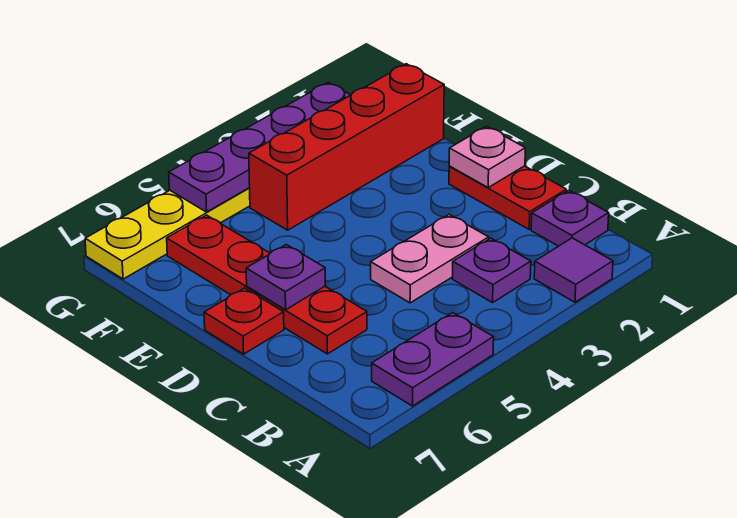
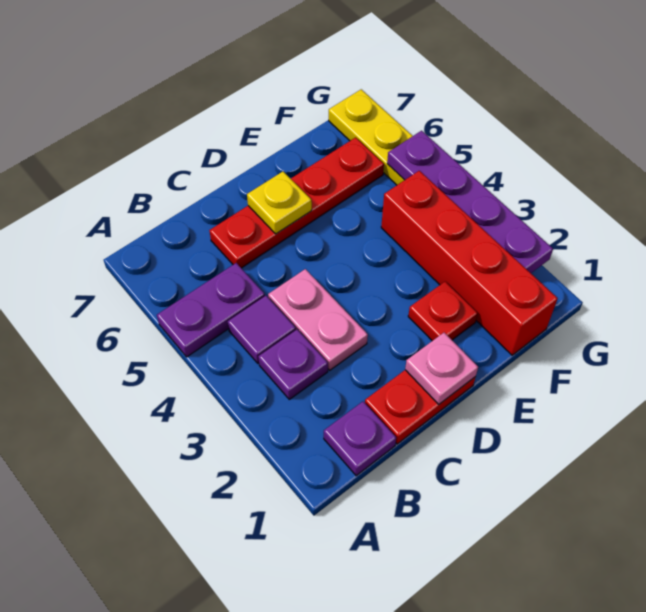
purple 1x1 tile [534,238,613,302] -> purple 1x1 tile moved to [228,296,296,363]
purple 1x2 plate [372,313,494,406] -> purple 1x2 plate turned to [157,263,265,357]
purple 1x1 plate [246,245,326,310] -> yellow 1x1 plate [247,172,312,234]
red 1x1 plate [204,288,284,354] -> red 1x1 plate moved to [408,281,478,341]

